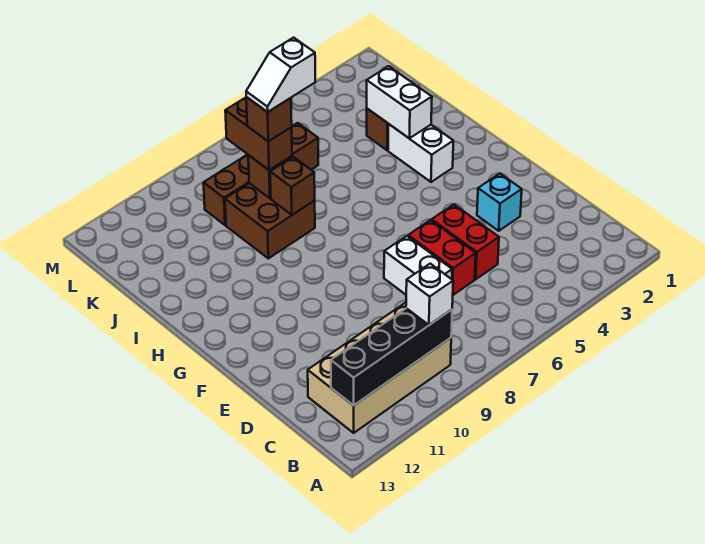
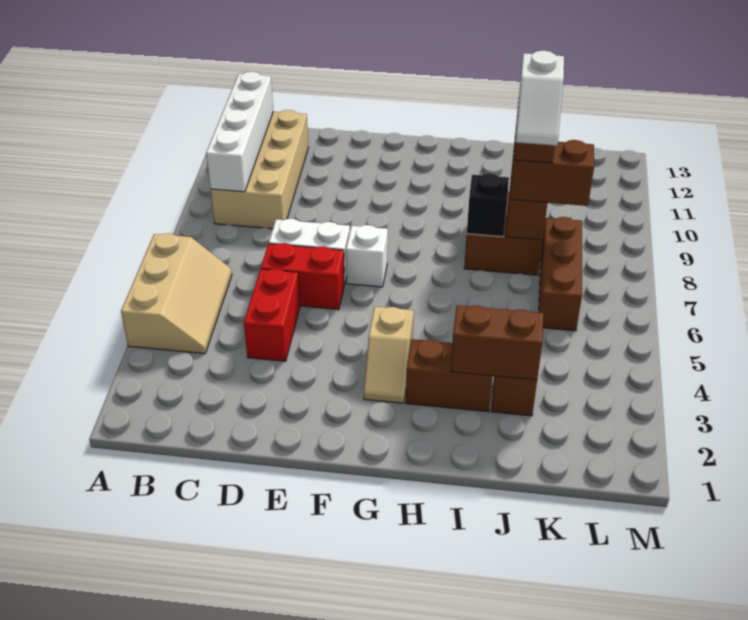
none -> tan 2x3 slope [121,233,232,354]
black 1x4 brick [331,308,452,406] -> white 1x4 brick [206,72,273,192]
white 1x1 brick [406,264,453,325] -> white 1x1 brick moved to [346,225,388,287]
red 1x2 brick [432,205,499,279] -> red 1x2 brick turned to [244,269,300,361]
cyan 1x1 brick [477,174,522,231] -> none
none -> tan 1x2 slope [364,307,414,403]
white 1x2 brick [388,124,453,182] -> brown 1x2 brick [406,339,493,412]
white 1x2 brick [367,66,432,138] -> brown 1x2 brick [451,305,544,380]
brown 1x1 brick [270,157,315,215] -> black 1x1 brick [467,173,509,237]
white 1x2 slope [246,38,315,112] -> white 1x2 slope turned to [516,51,564,146]
brown 1x4 brick [204,123,318,225] -> brown 1x3 brick [539,217,582,331]

